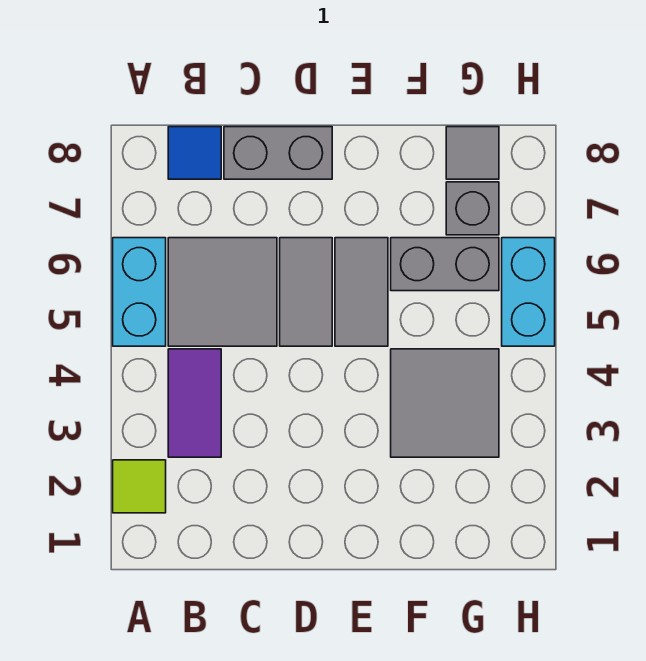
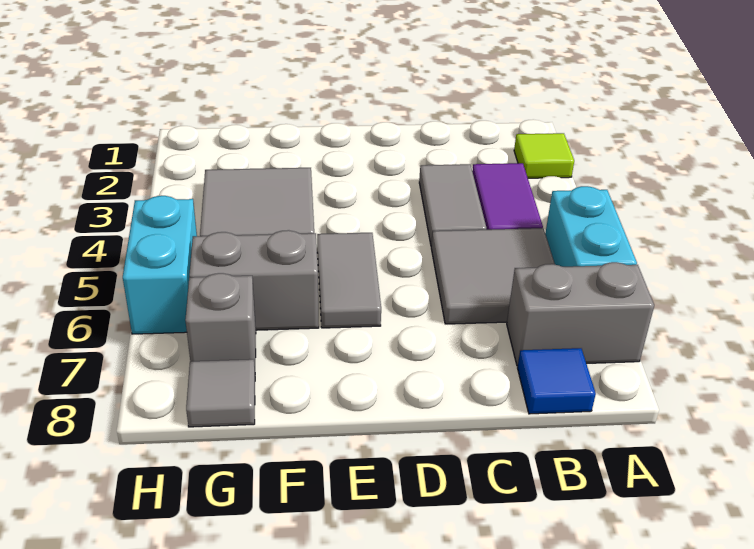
grey 1x2 brick [224,127,332,179] -> grey 1x2 brick moved to [507,262,654,366]
grey 1x2 tile [280,238,332,346] -> grey 1x2 tile moved to [419,164,486,246]

